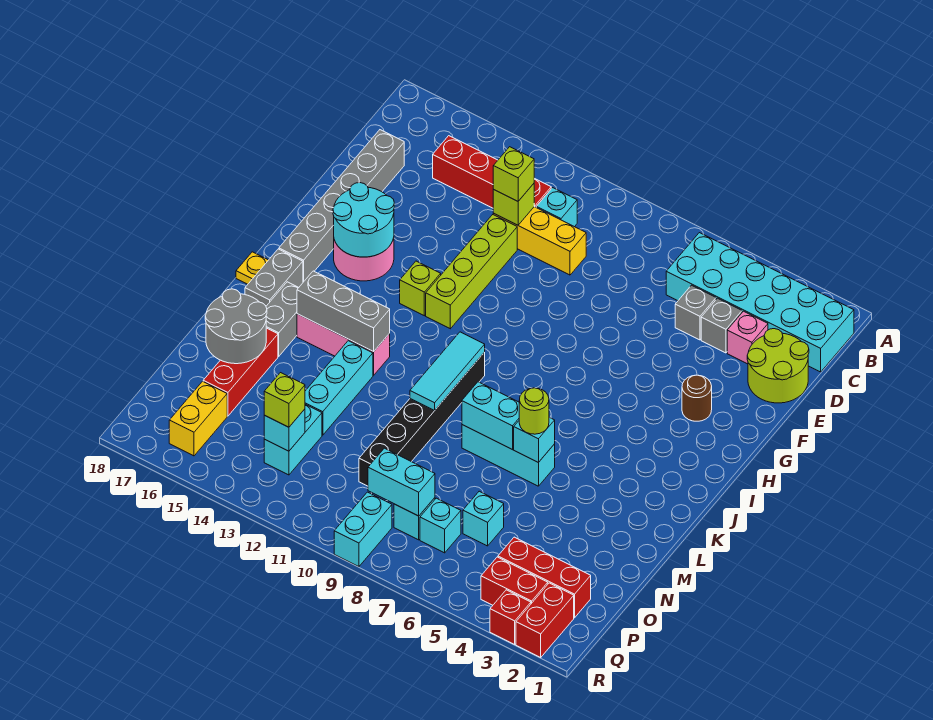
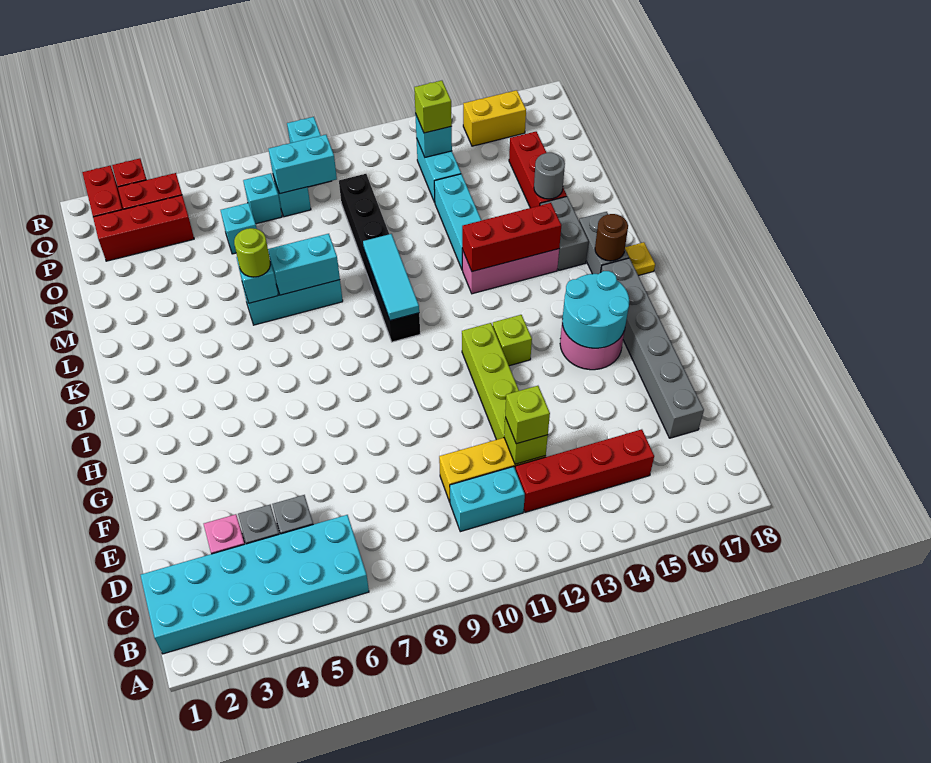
cyan 1x1 brick [536,188,577,227] -> cyan 1x2 brick [450,467,525,532]
lime 2x2 round brick [747,329,809,403] -> none
brown 1x1 round brick [682,375,712,421] -> brown 1x1 round brick moved to [595,214,628,261]
grey 1x3 brick [297,271,390,352] -> red 1x3 brick [462,203,561,272]
grey 2x2 round brick [205,289,267,364] -> grey 1x1 round brick [534,153,565,199]
yellow 1x2 brick [169,381,227,456] -> yellow 1x2 brick turned to [463,90,526,146]

